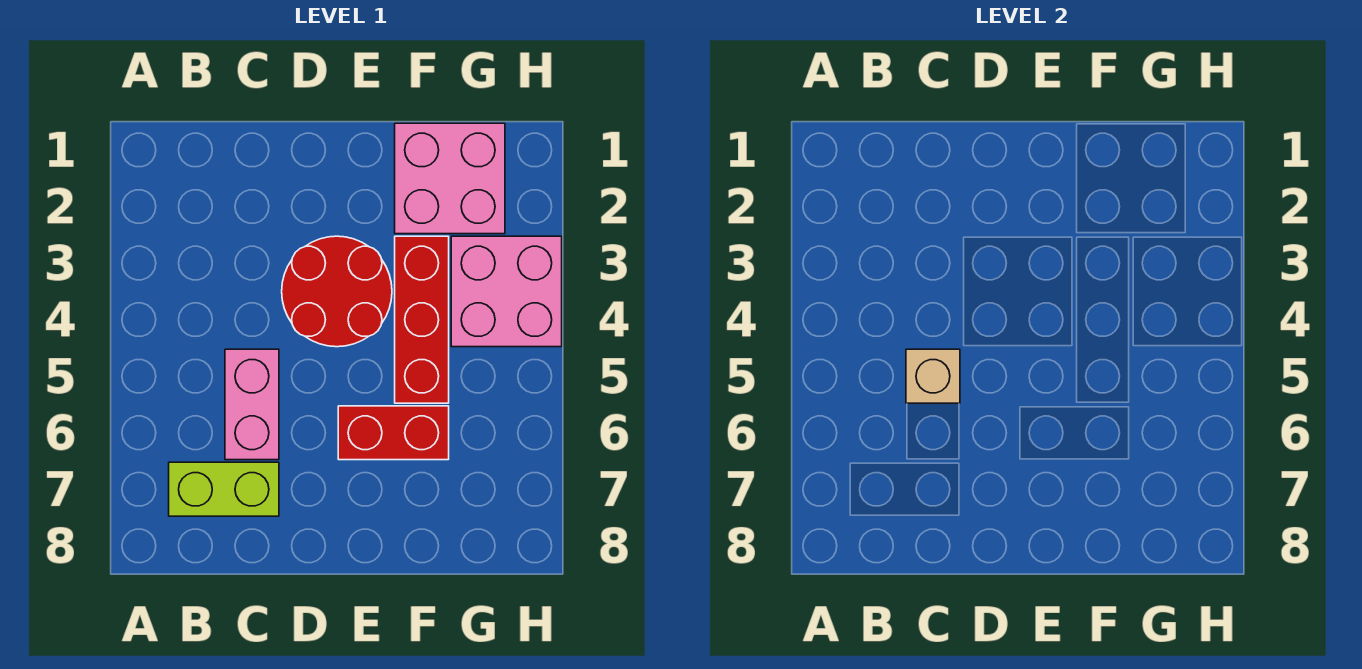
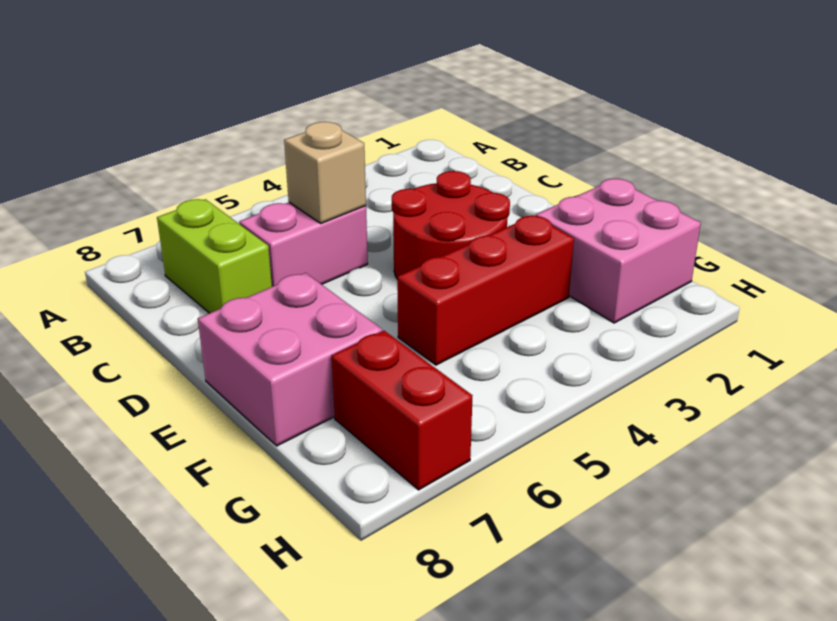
red 1x2 brick [338,406,449,460] -> red 1x2 brick moved to [332,331,472,490]
pink 2x2 brick [451,236,562,347] -> pink 2x2 brick moved to [198,273,382,446]

